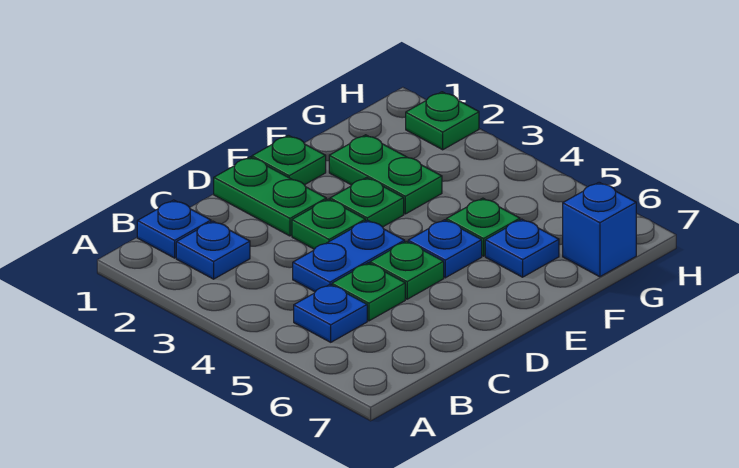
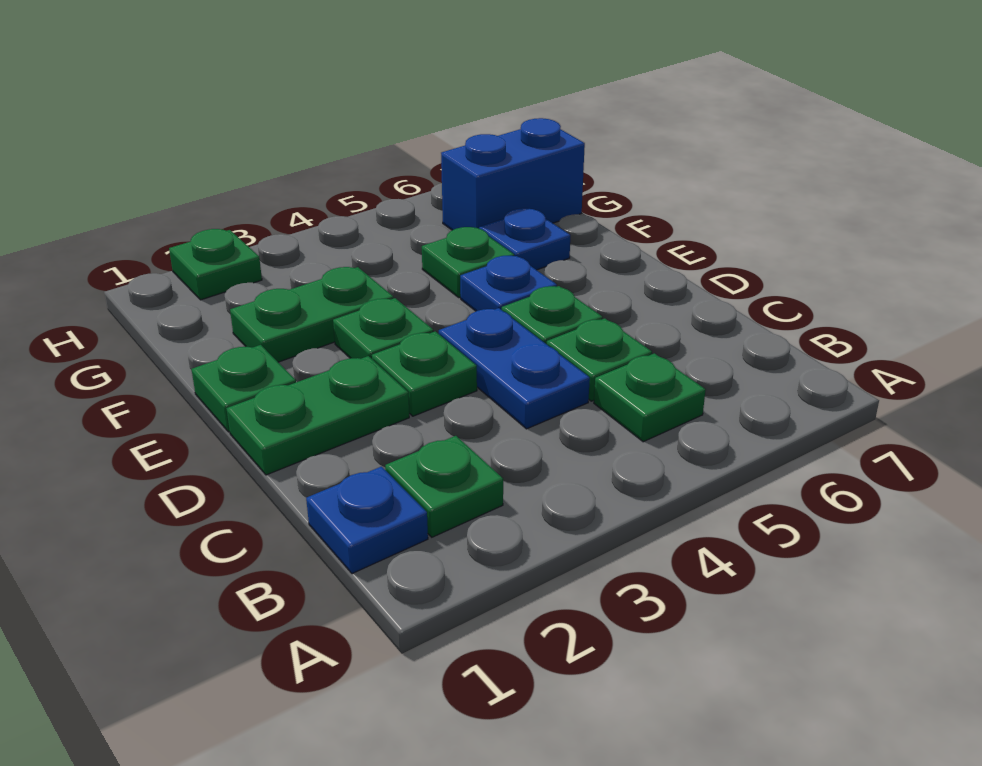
blue 1x1 plate [176,221,250,279] -> green 1x1 plate [385,436,503,537]
blue 1x1 plate [294,285,367,342] -> green 1x1 plate [594,353,706,442]
blue 1x1 brick [563,182,636,277] -> blue 1x2 brick [441,118,585,230]

